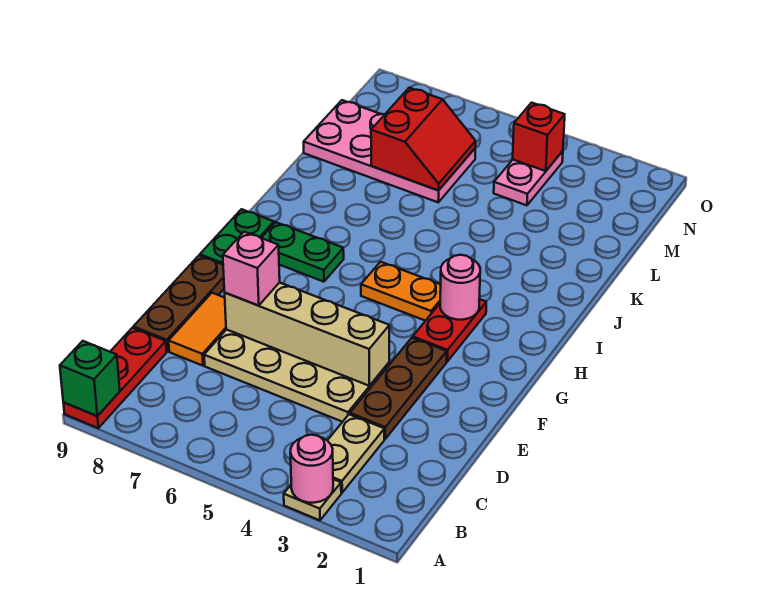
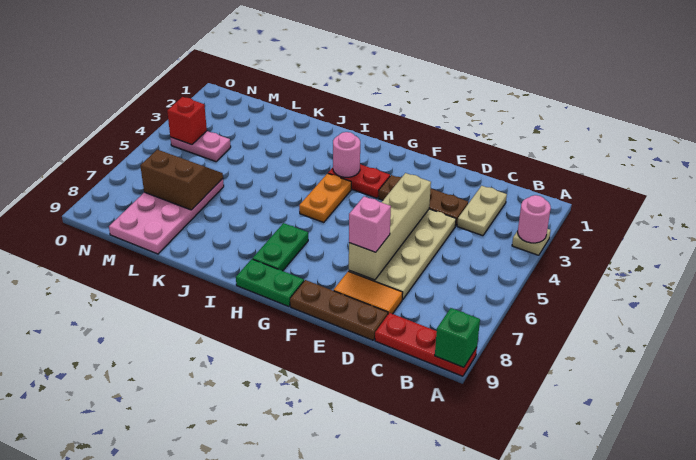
tan 1x2 plate [327,414,384,493] -> tan 1x2 plate turned to [457,186,507,236]
red 2x2 slope [371,88,476,190] -> brown 2x2 slope [140,150,223,210]

